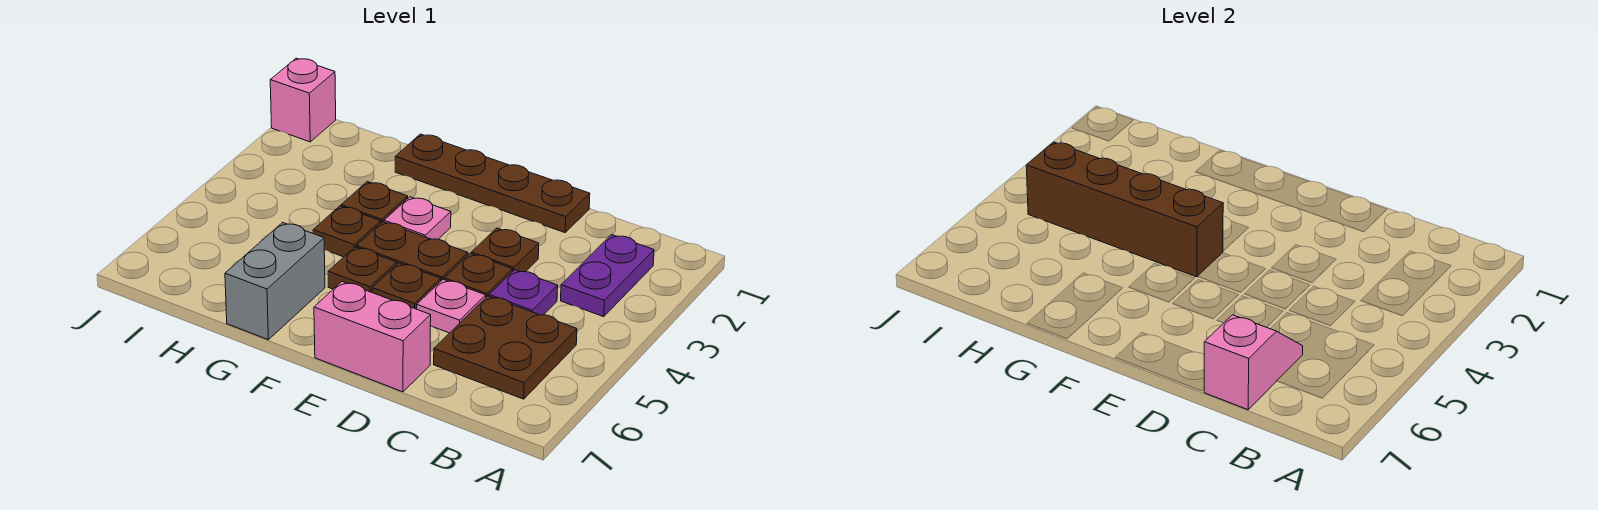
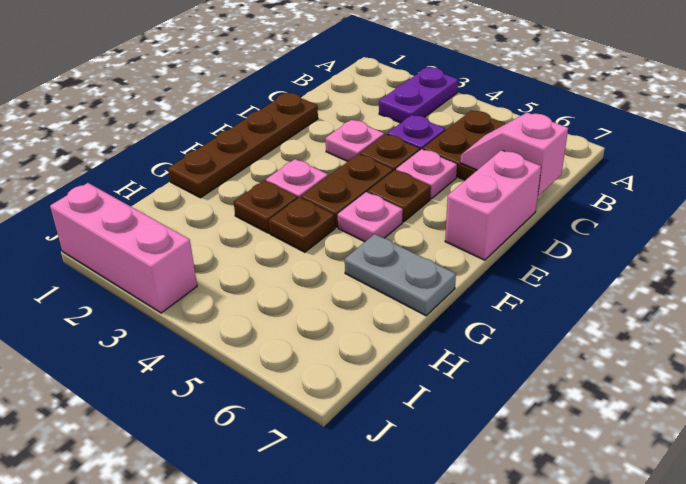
purple 1x2 plate [561,235,654,317] -> purple 1x2 plate turned to [379,67,458,123]
brown 1x1 plate [471,228,539,272] -> pink 1x1 plate [326,120,384,161]
brown 1x4 brick [1026,142,1223,277] -> none
brown 1x1 plate [328,247,397,292] -> pink 1x1 plate [338,192,403,242]
grey 1x2 brick [225,222,325,340] -> grey 1x2 plate [345,234,456,316]
pink 1x1 brick [270,58,336,142] -> pink 1x3 brick [50,183,197,313]

